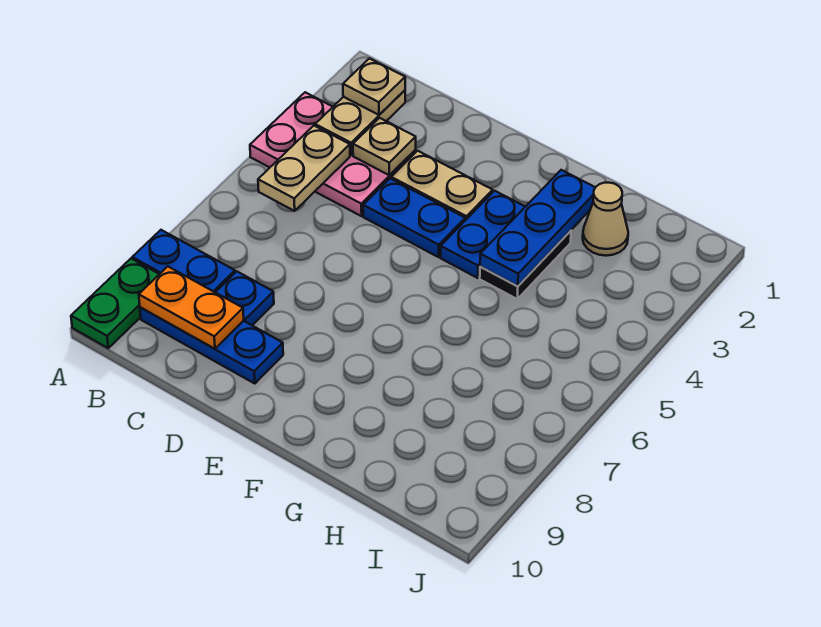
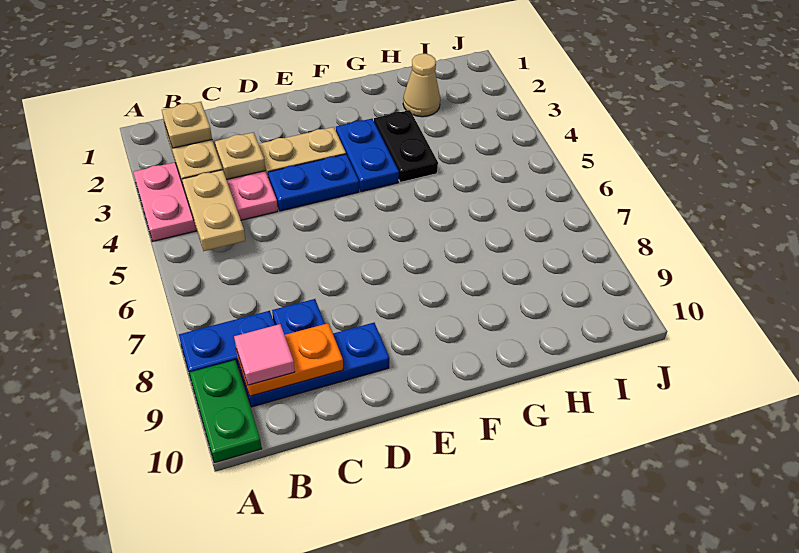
none -> pink 1x1 tile [234,324,295,385]
blue 1x3 plate [480,170,595,286] -> none

